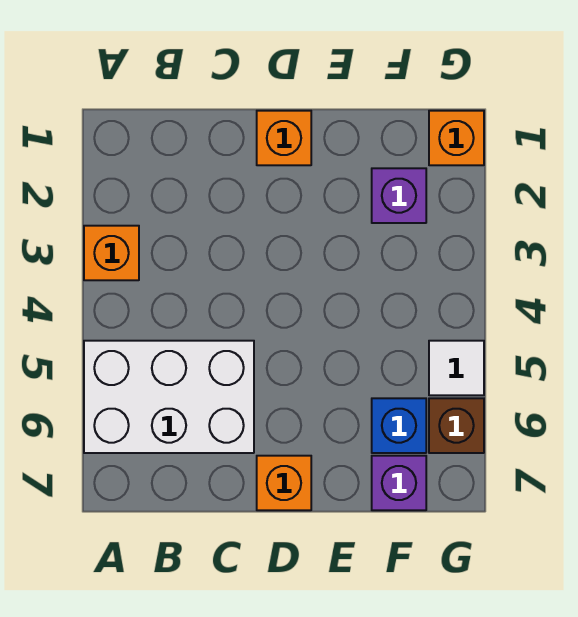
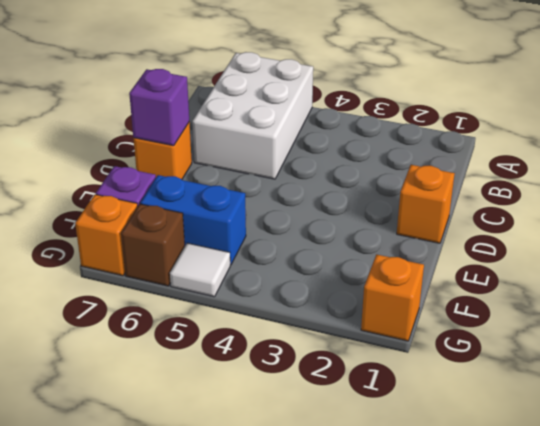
orange 1x1 brick [84,226,139,280] -> orange 1x1 brick moved to [75,194,138,276]
purple 1x1 brick [372,168,426,223] -> purple 1x1 brick moved to [129,69,189,146]
blue 1x1 brick [372,398,426,453] -> blue 1x2 brick [140,175,246,265]

